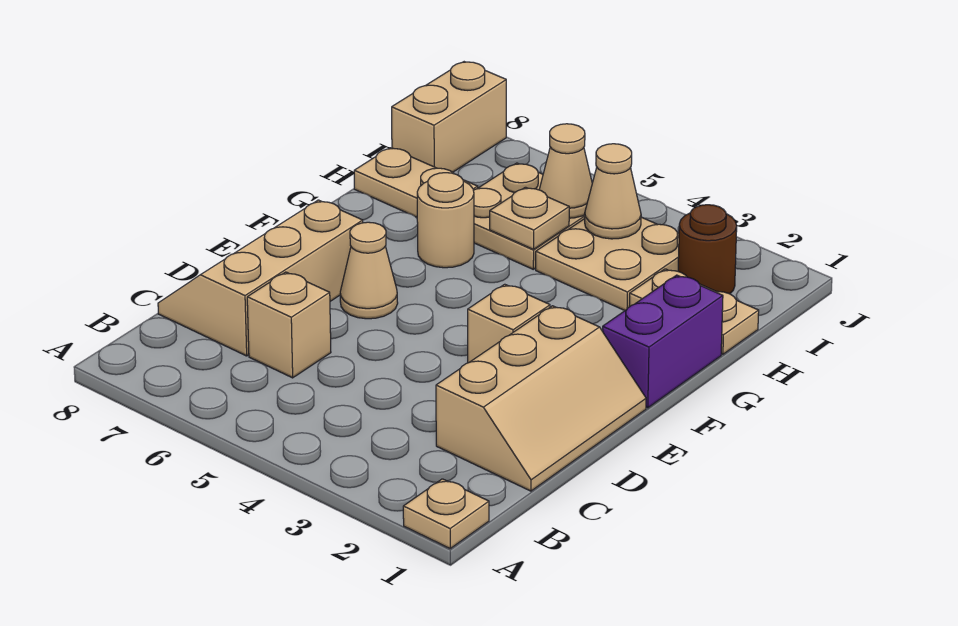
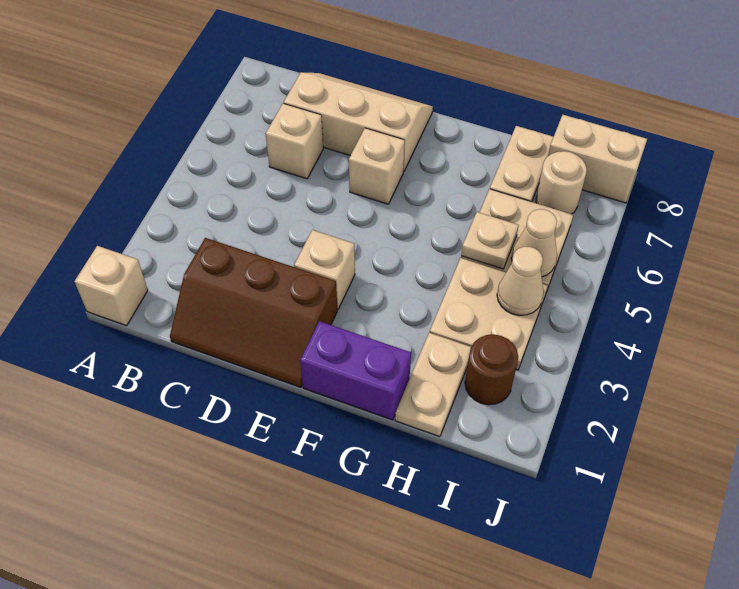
tan 1x1 plate [403,479,489,548] -> tan 1x1 brick [74,246,148,326]
tan 2x3 slope [436,306,646,491] -> brown 2x3 slope [170,238,337,387]
tan 1x1 cone [340,222,398,319] -> tan 1x1 brick [349,128,405,204]
tan 1x1 round brick [417,173,474,268] -> tan 1x1 round brick moved to [536,151,587,214]

